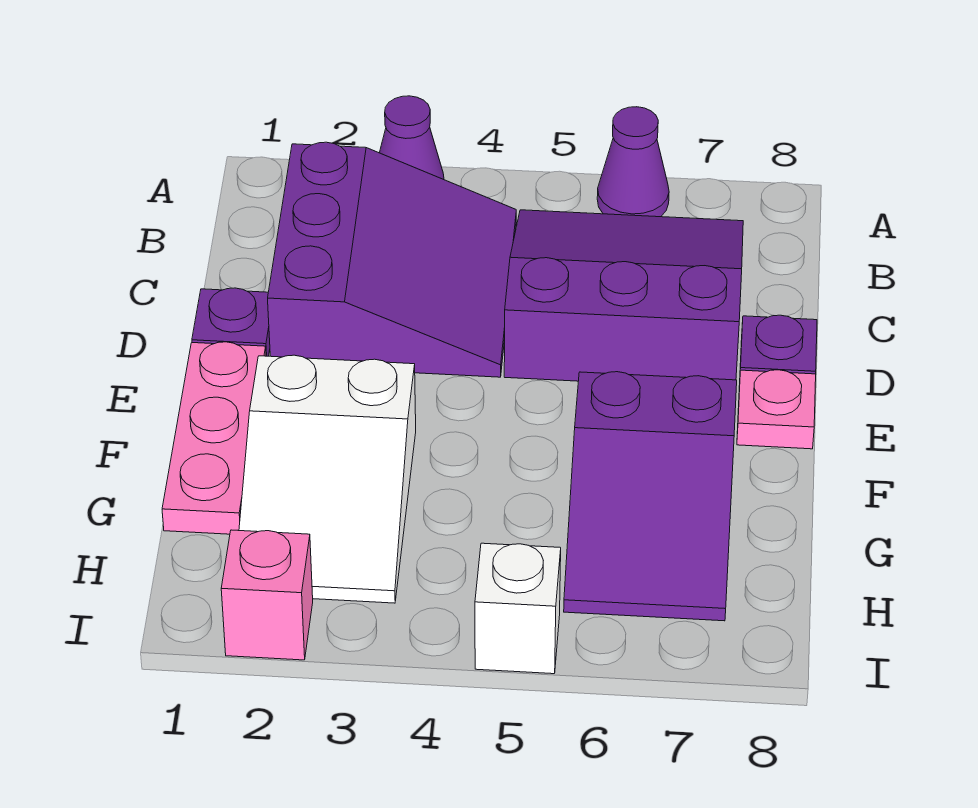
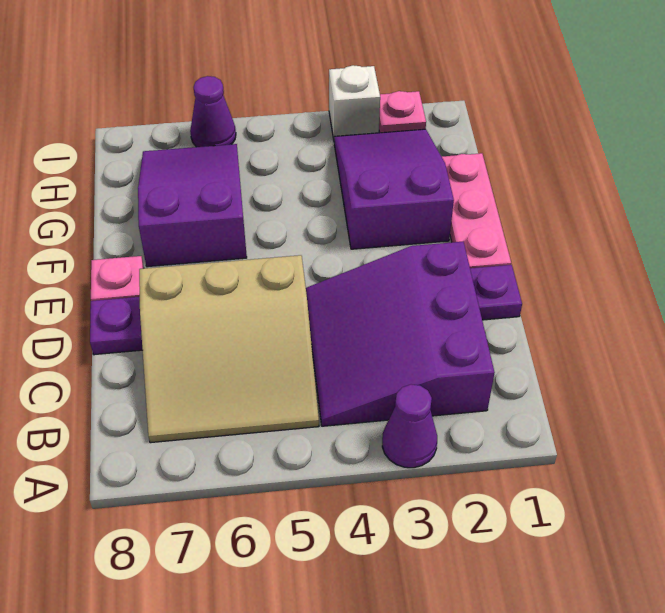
purple 1x1 cone [597,107,669,217] -> purple 1x1 cone moved to [190,76,236,147]
purple 3x3 slope [504,210,743,381] -> tan 3x3 slope [139,255,319,443]
white 2x3 slope [239,355,416,603] -> purple 2x3 slope [334,129,454,249]
pink 1x1 brick [221,530,313,660] -> pink 1x1 plate [379,91,426,133]
white 1x1 brick [475,543,561,674] -> white 1x1 brick moved to [329,65,380,139]

